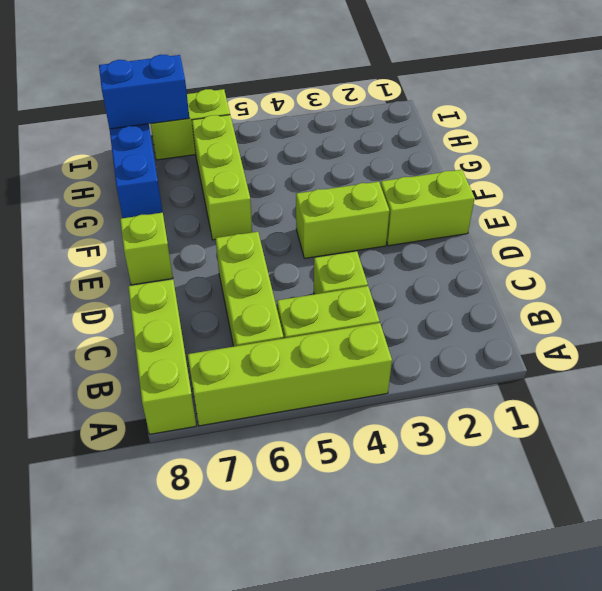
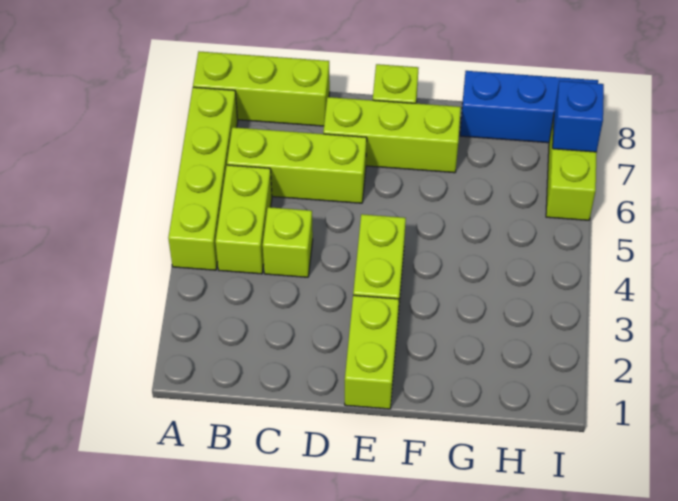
lime 1x3 brick [192,115,252,240] -> lime 1x3 brick moved to [323,97,461,173]
blue 1x2 brick [99,55,189,129] -> blue 1x1 brick [553,81,604,152]

